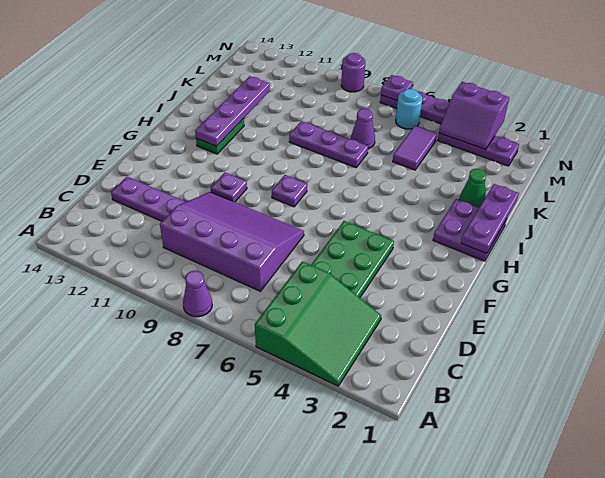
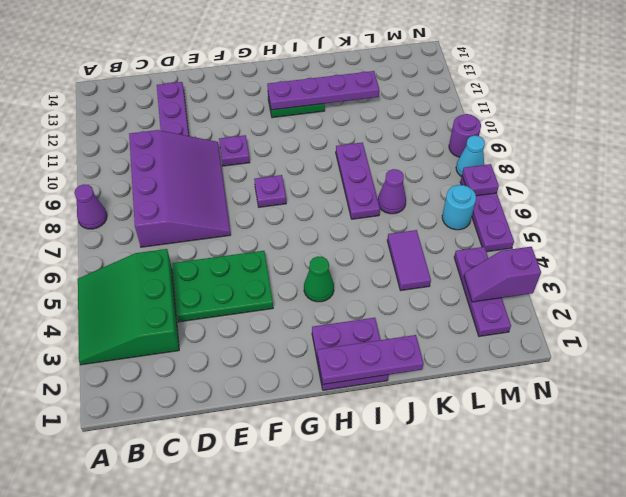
green 3x3 slope [255,261,381,386] -> green 3x3 slope turned to [78,249,179,365]
green 1x1 cone [459,169,486,207] -> green 1x1 cone moved to [304,256,334,302]
purple 1x2 tile [393,126,437,170] -> purple 1x2 tile turned to [387,230,431,290]
purple 2x2 slope [439,82,509,149] -> purple 1x2 slope [464,247,541,302]
none -> cyan 1x1 cone [456,136,485,177]

